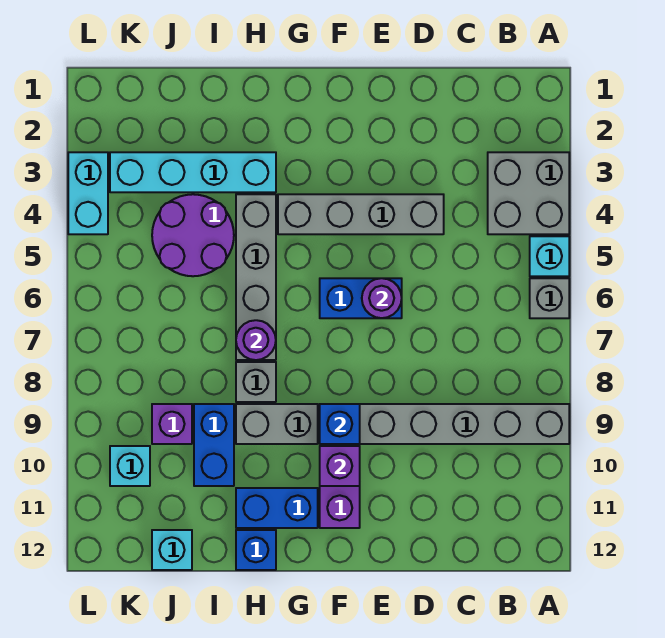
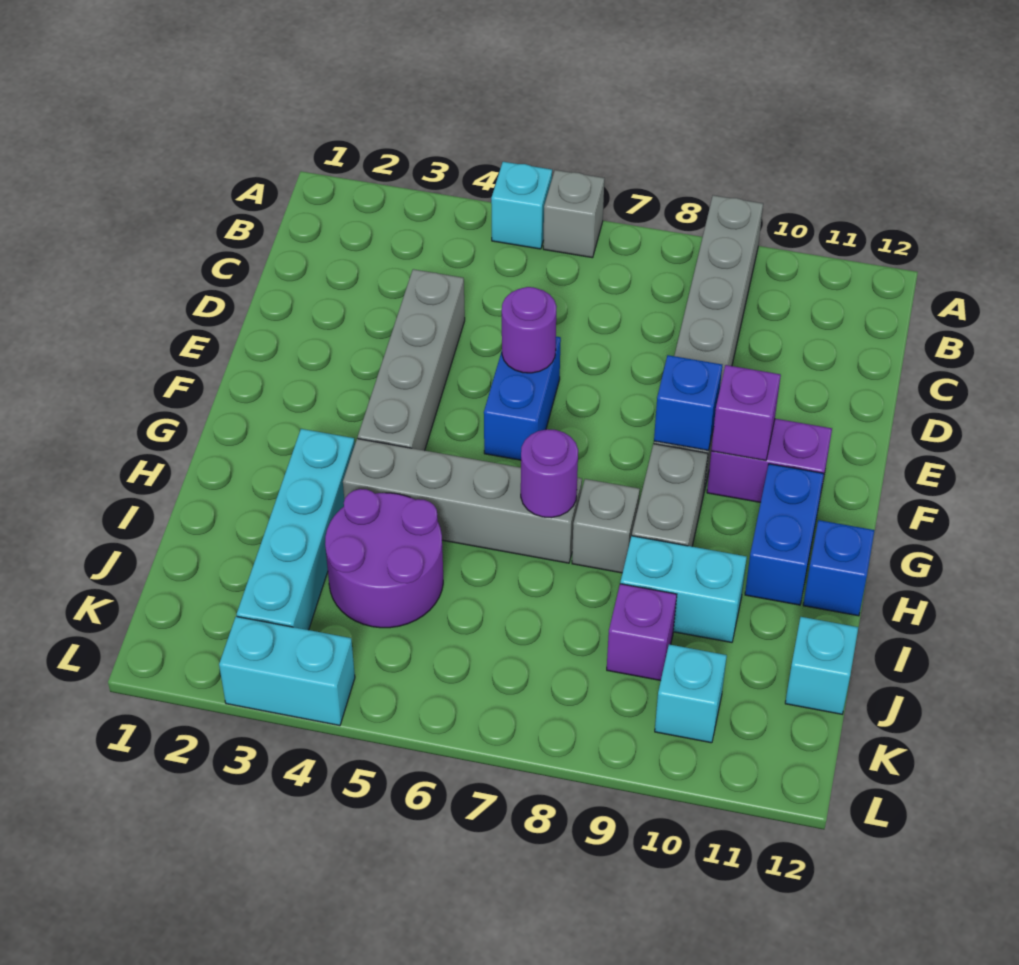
grey 2x2 brick [488,152,569,234] -> none
blue 1x2 brick [194,404,234,486] -> cyan 1x2 brick [620,536,747,643]

